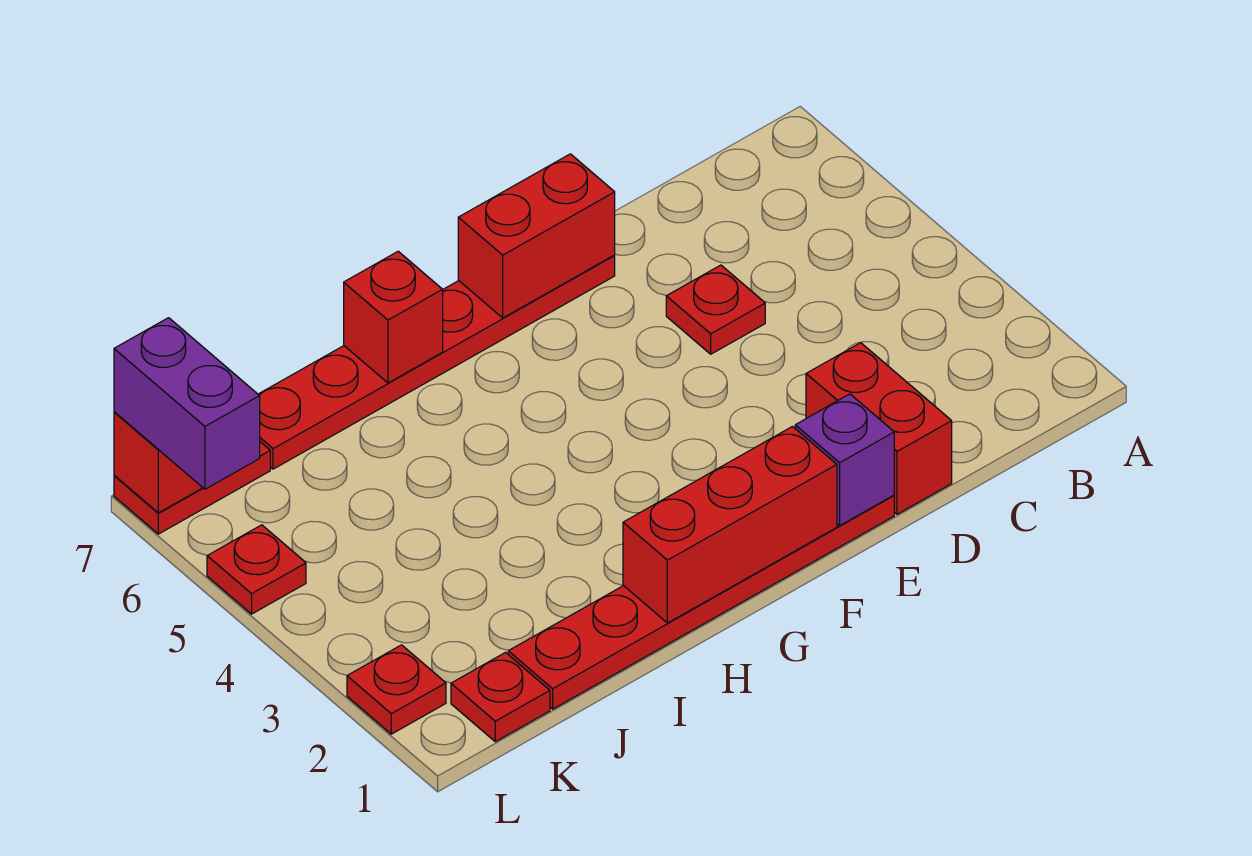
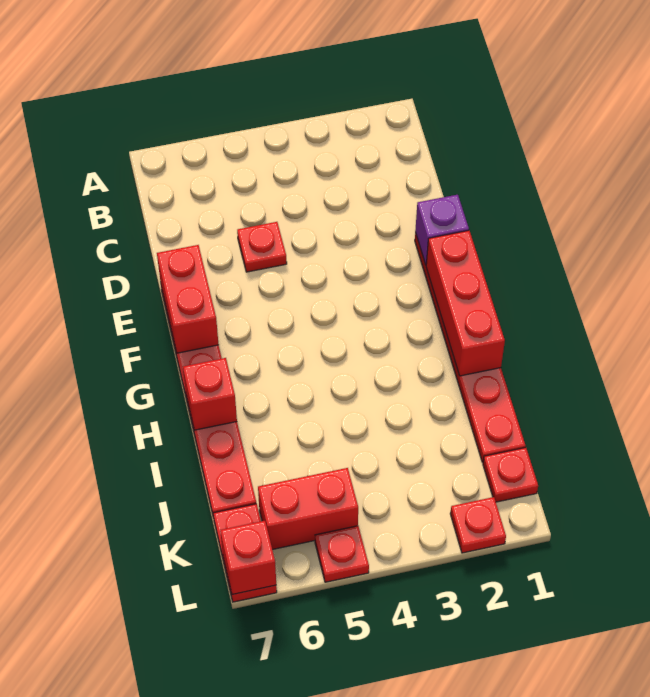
red 1x2 brick [806,343,952,514] -> red 1x2 brick moved to [258,468,358,550]
purple 1x2 brick [114,318,260,489] -> none

